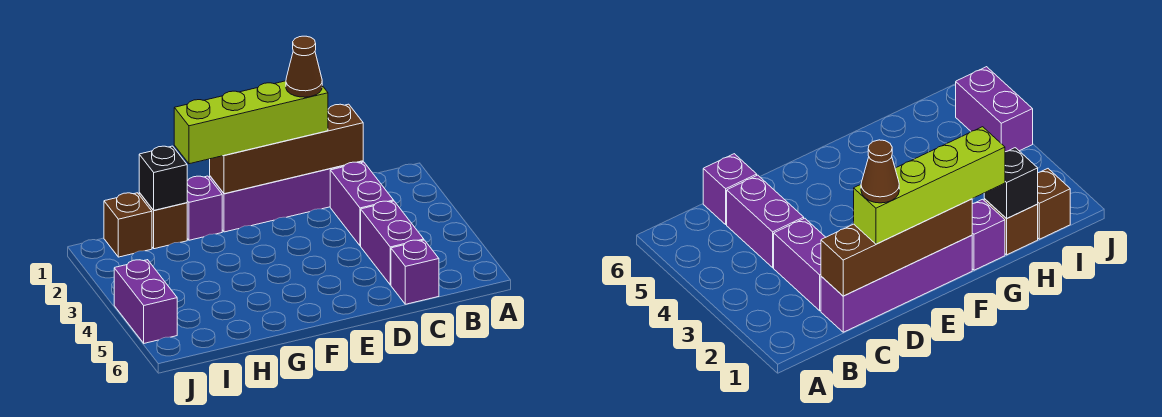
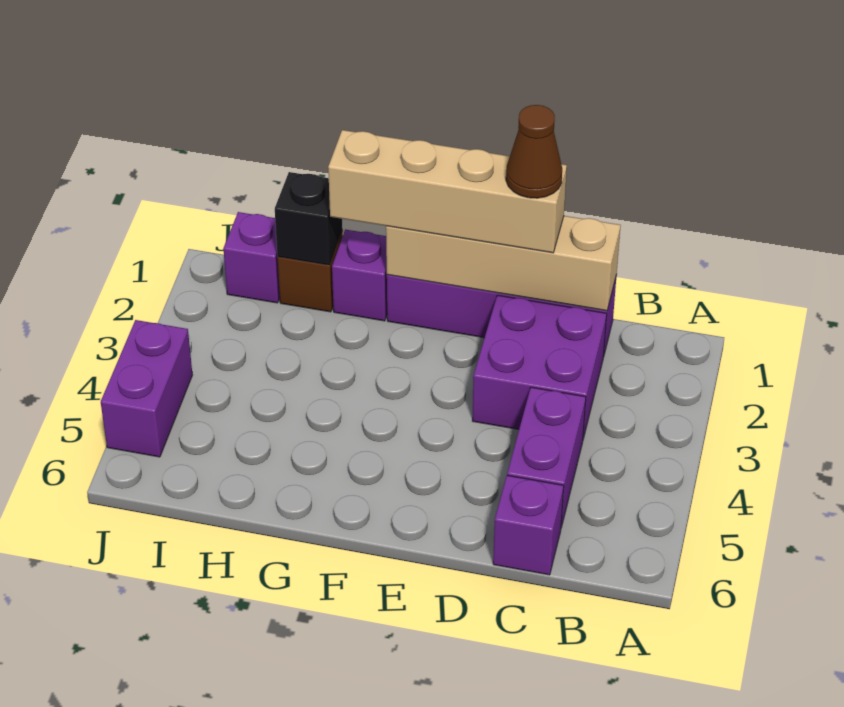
brown 1x4 brick [210,104,363,194] -> tan 1x4 brick [386,216,621,311]
purple 1x2 brick [330,162,394,246] -> purple 2x2 brick [472,295,607,439]
lime 1x4 brick [174,81,328,164] -> tan 1x4 brick [328,130,567,253]
brown 1x1 brick [104,193,152,257] -> purple 1x1 brick [223,212,280,303]

